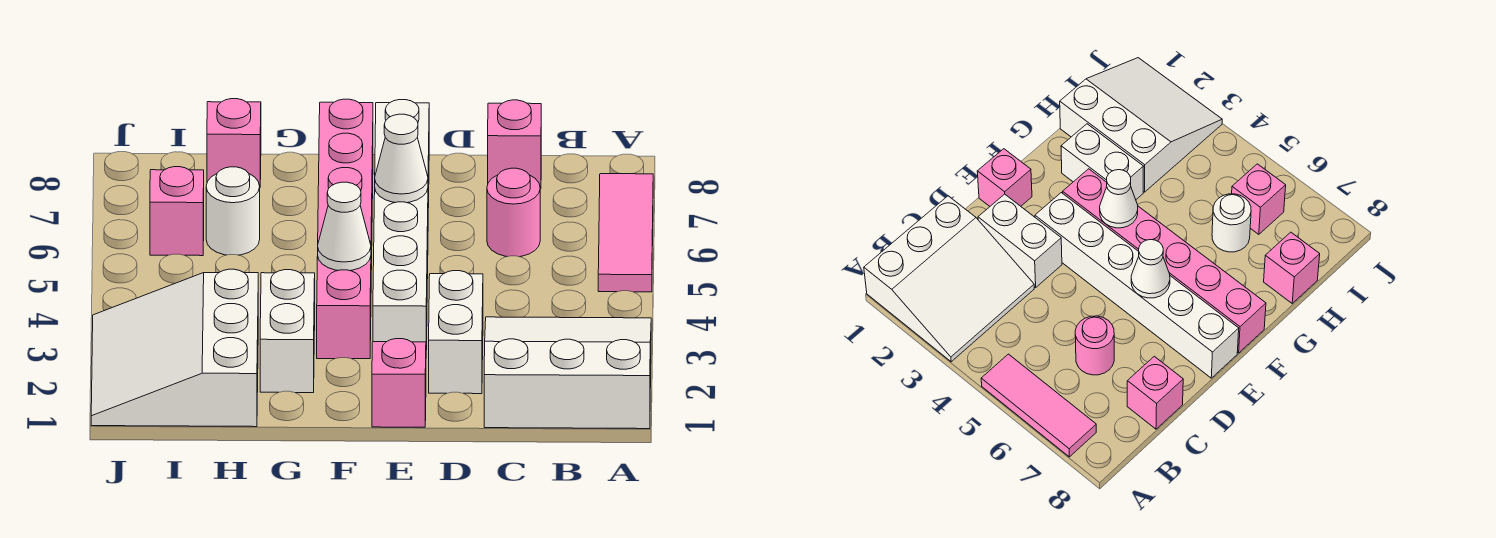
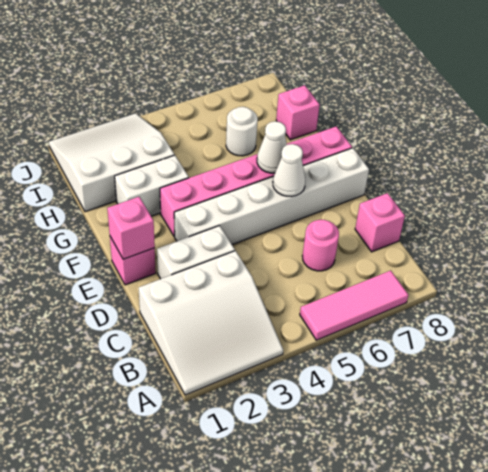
white 3x3 slope [484,317,651,429] -> white 3x3 slope turned to [139,251,283,395]
white 1x1 cone [318,182,371,271] -> white 1x1 cone moved to [257,121,287,173]
pink 1x1 brick [150,167,204,256] -> pink 1x1 brick moved to [107,197,155,259]

